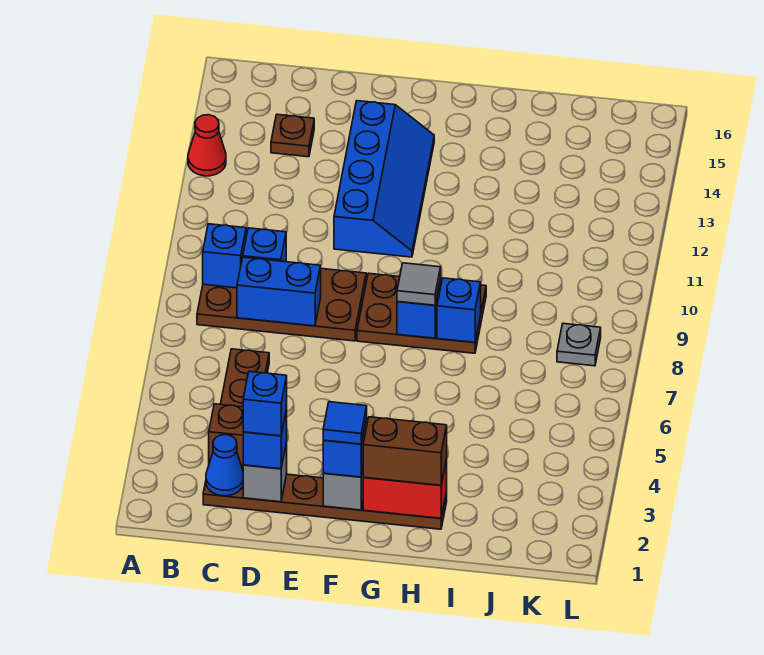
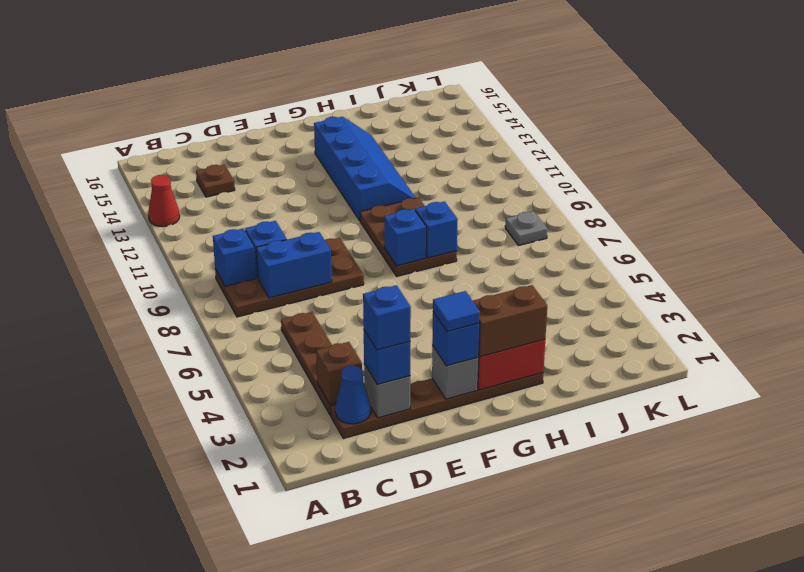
blue 2x4 slope [334,101,434,257] -> blue 2x4 slope moved to [314,117,416,221]
brown 2x3 plate [357,273,486,353] -> brown 2x3 plate turned to [360,198,457,276]
grey 1x1 tile [397,263,441,305] -> none

